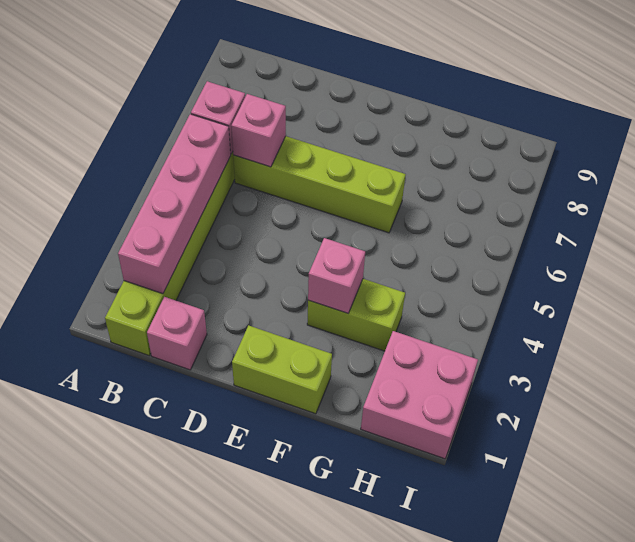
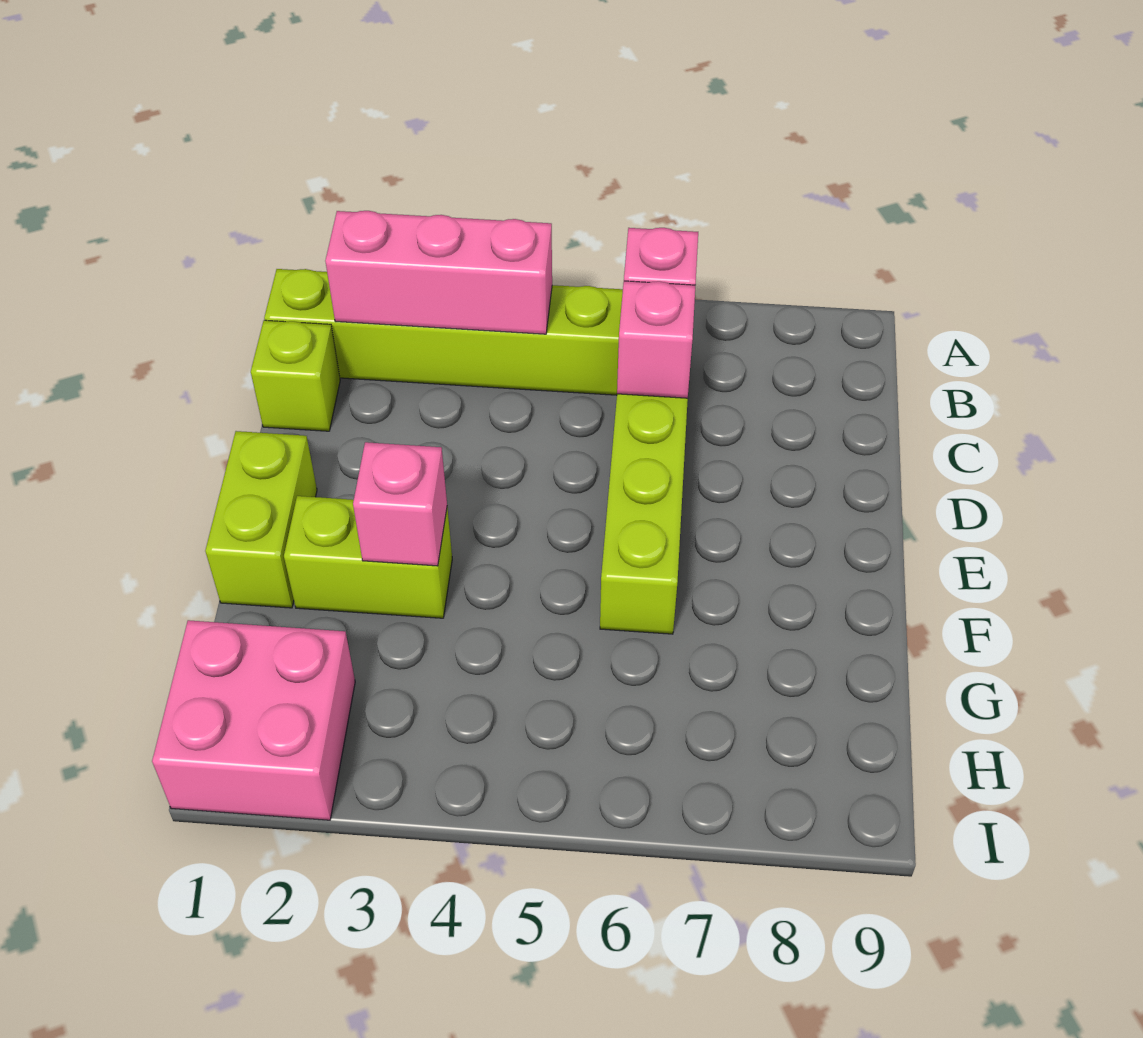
pink 1x4 brick [118,114,231,294] -> pink 1x3 brick [325,211,552,334]
pink 1x1 brick [147,297,207,370] -> lime 1x1 brick [251,320,340,431]
lime 1x2 brick [307,279,405,351] -> lime 1x2 brick turned to [284,496,452,618]

